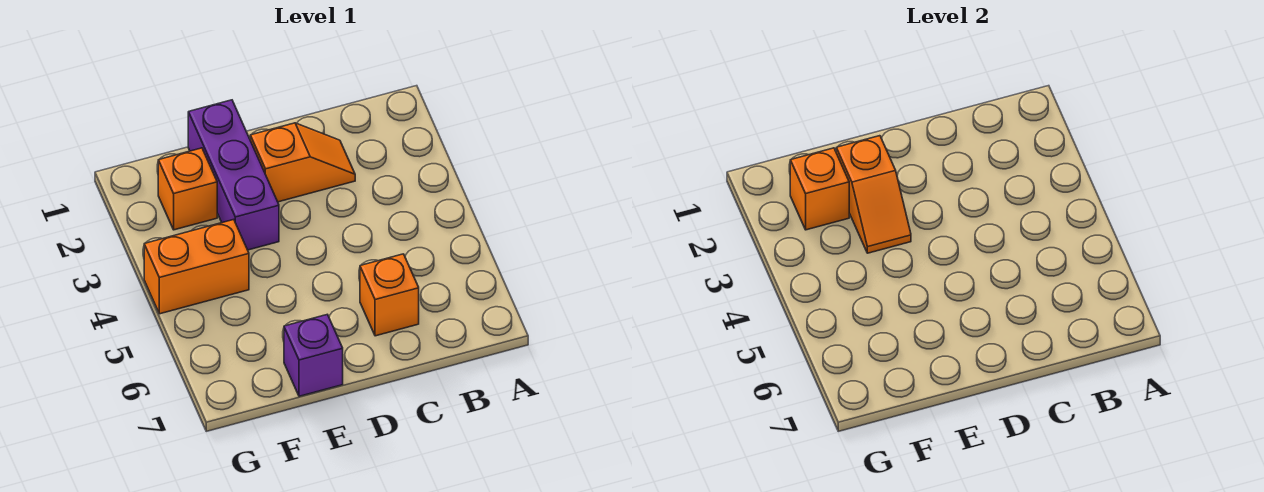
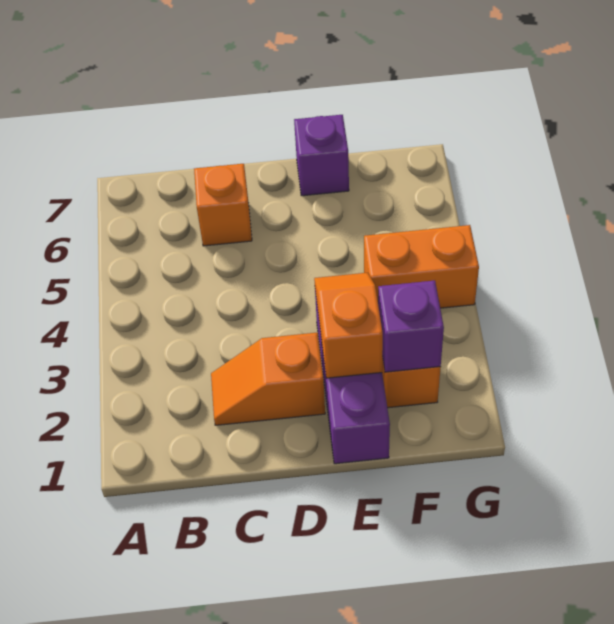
orange 1x1 brick [790,148,849,230] -> purple 1x1 brick [378,281,444,372]

